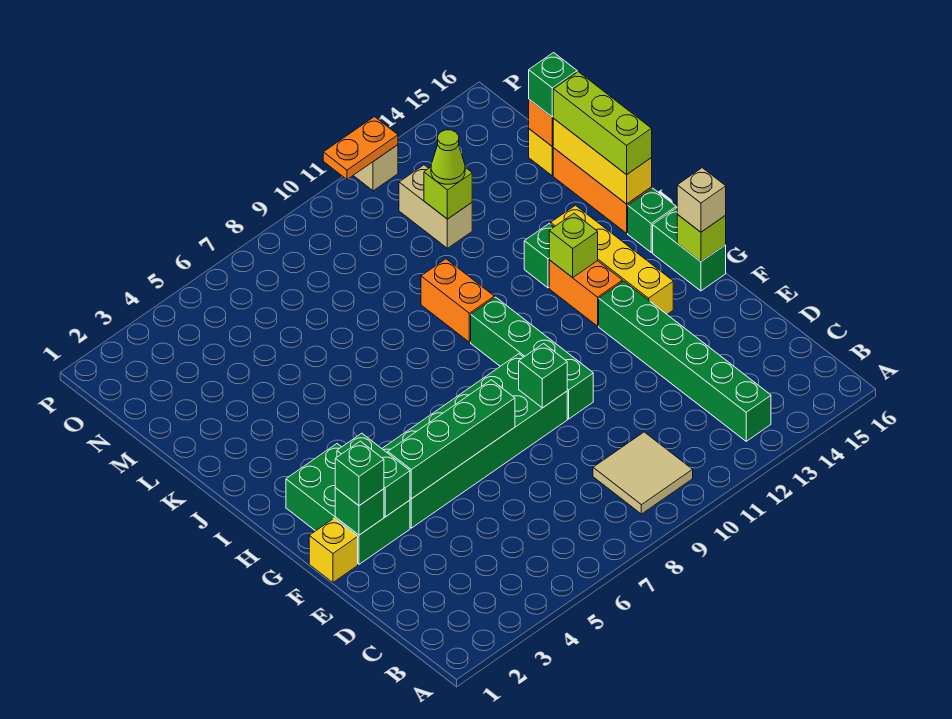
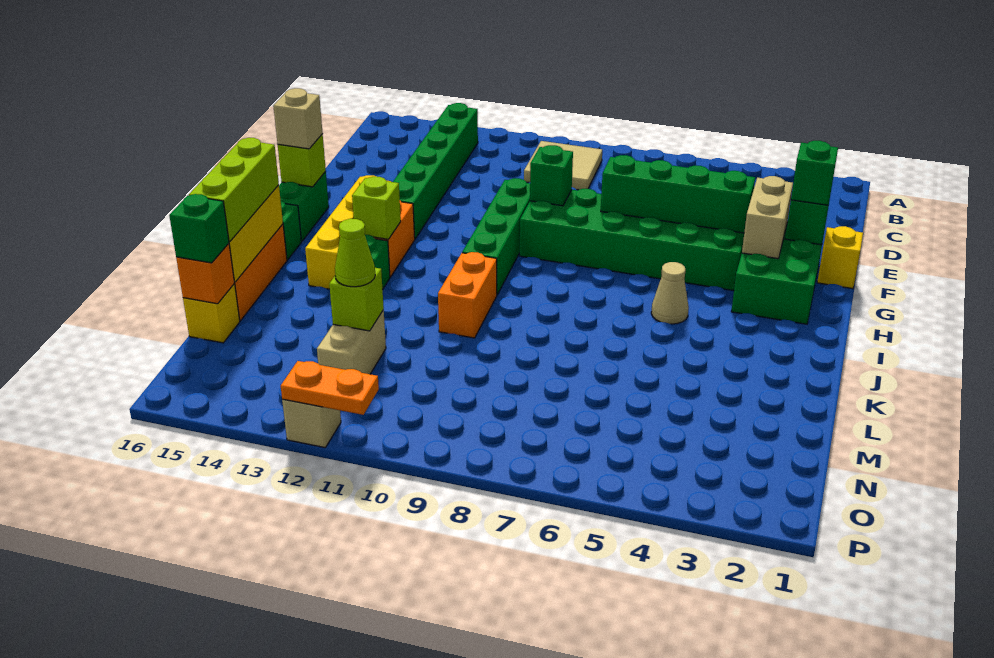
green 1x2 brick [337,433,410,517] -> tan 1x2 brick [742,176,793,259]
none -> tan 1x1 cone [651,262,689,324]

